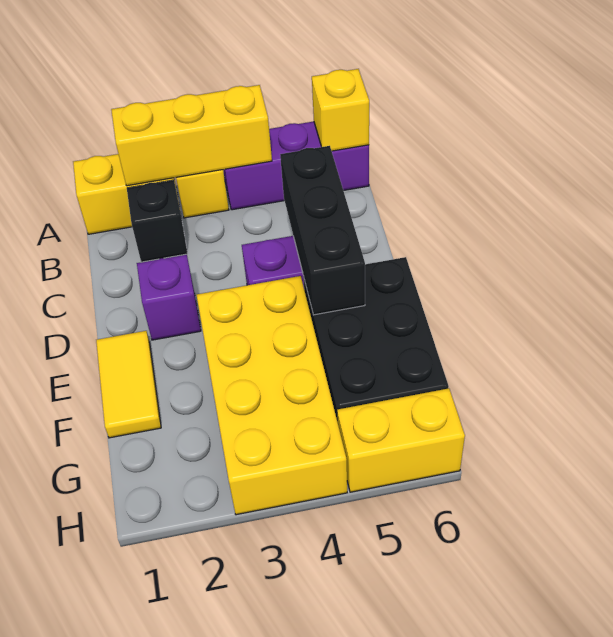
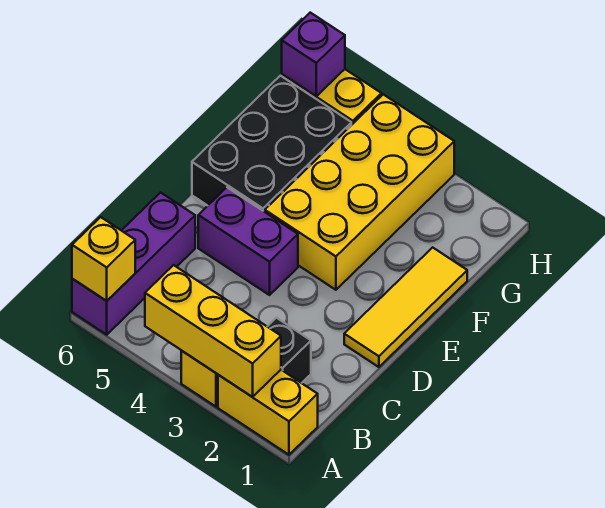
purple 1x3 brick [223,121,369,210] -> purple 1x3 brick turned to [72,193,195,335]
black 1x3 brick [280,146,365,315] -> none
purple 1x1 brick [137,254,201,340] -> purple 1x1 brick moved to [282,13,345,96]
yellow 1x2 tile [96,331,161,438] -> yellow 1x3 tile [344,247,467,367]

